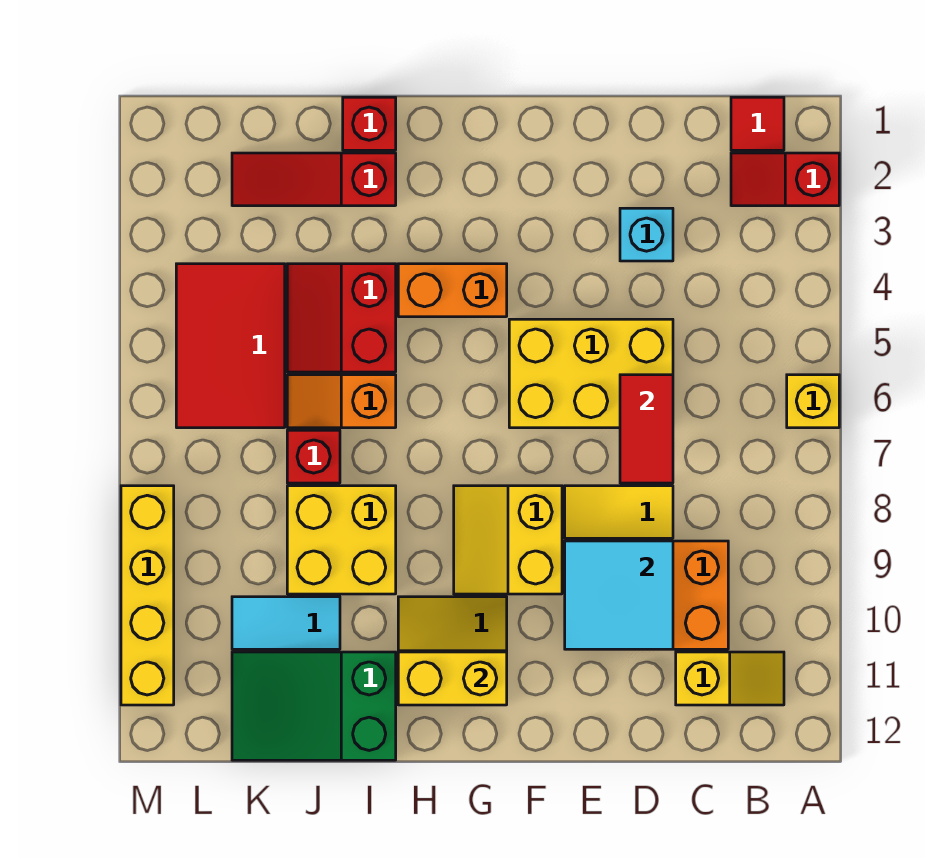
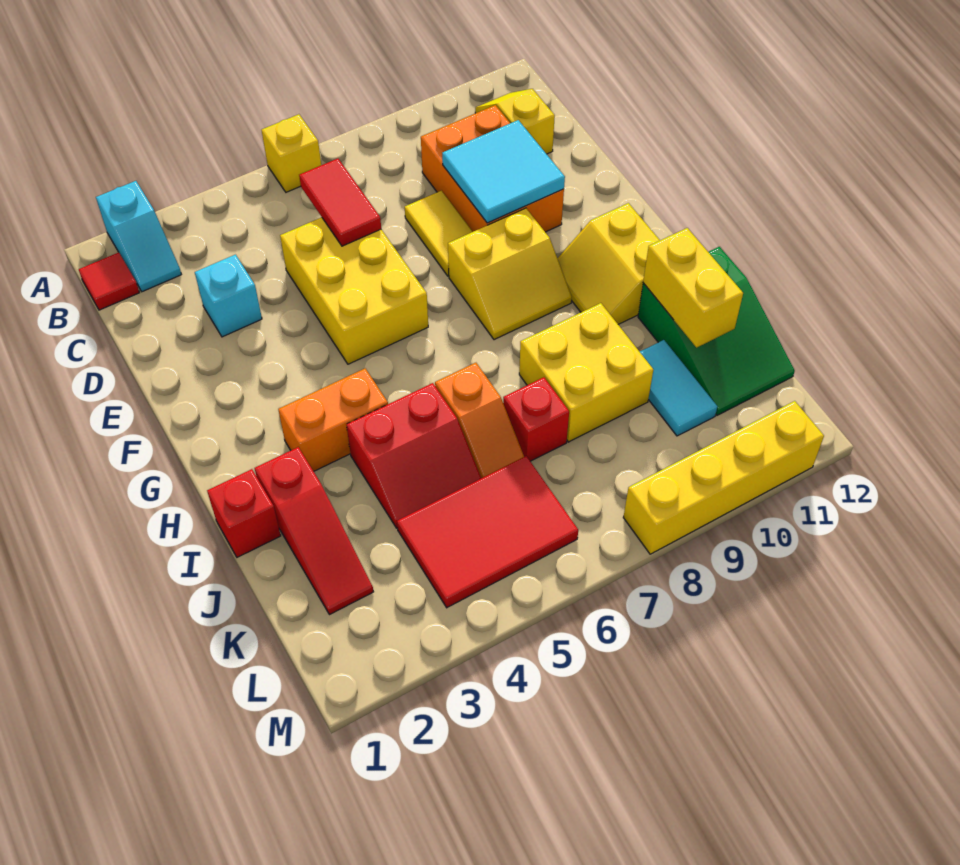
red 1x2 slope [731,153,839,206] -> cyan 1x2 slope [96,181,181,292]
red 1x2 tile [620,375,673,483] -> red 1x2 tile turned to [299,159,381,246]
orange 1x2 brick [398,264,507,317] -> orange 1x2 brick turned to [278,369,388,471]
yellow 1x2 brick [398,652,507,705] -> yellow 1x2 brick moved to [643,228,743,347]

